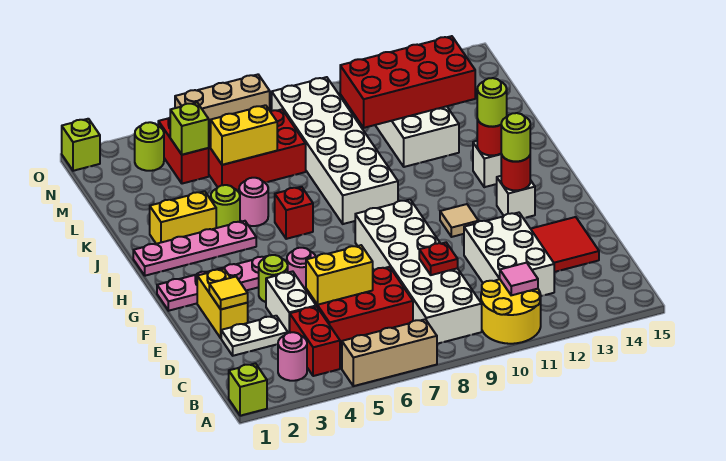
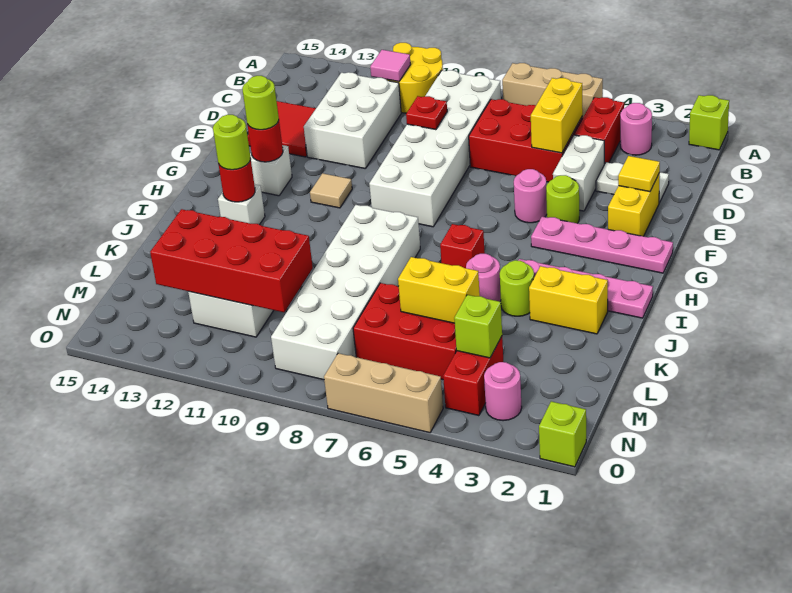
yellow 1x2 brick [306,245,373,305] -> yellow 1x2 brick turned to [531,78,583,153]
lime 1x1 round brick [135,122,164,171] -> pink 1x1 round brick [484,362,522,421]

